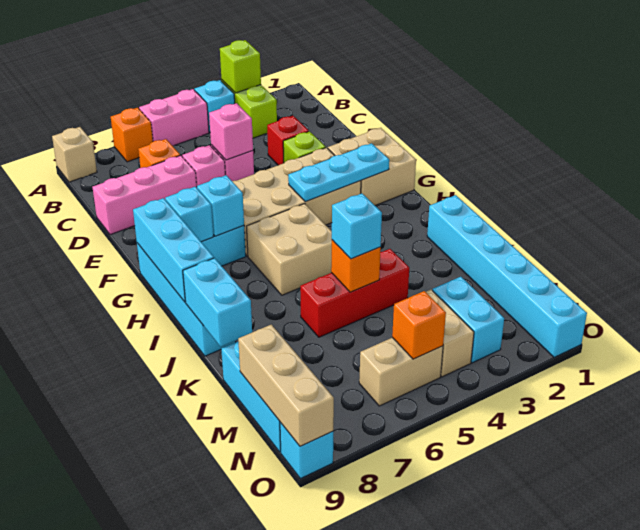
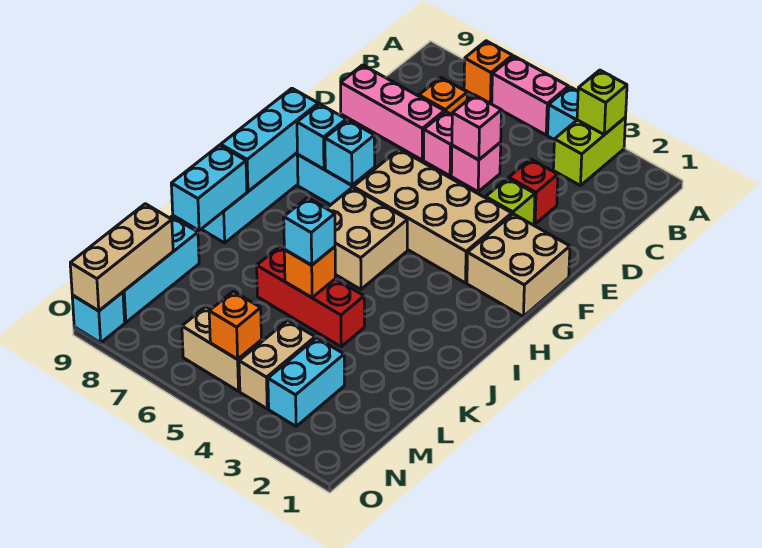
tan 1x1 brick [52,127,97,182] -> none
cyan 1x3 plate [288,143,389,202] -> none
cyan 1x6 brick [427,195,587,357] -> none

